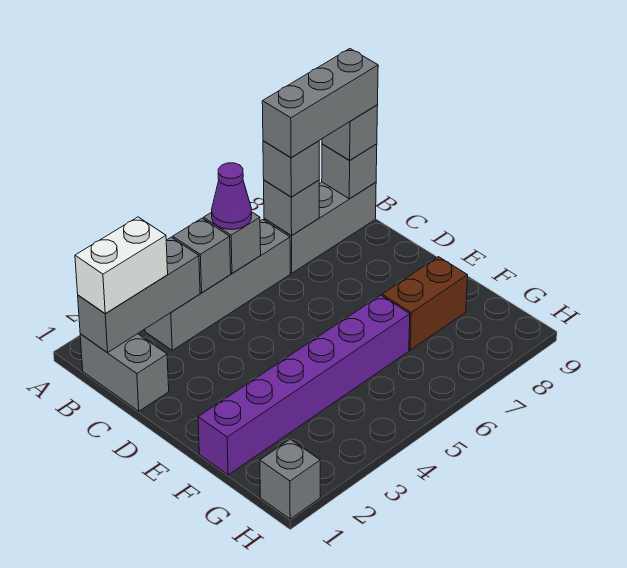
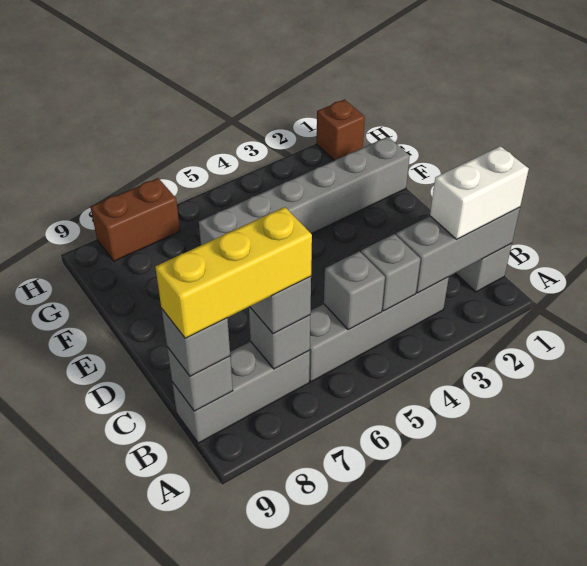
purple 1x1 cone [212,163,252,229] -> none
grey 1x3 brick [262,49,378,158] -> yellow 1x3 brick [155,207,312,338]
purple 1x6 brick [198,295,410,475] -> grey 1x6 brick [199,137,410,245]
brown 1x2 brick [382,257,468,350] -> brown 1x2 brick moved to [91,178,180,261]
grey 1x1 brick [260,439,320,519] -> brown 1x1 brick [316,99,365,160]

